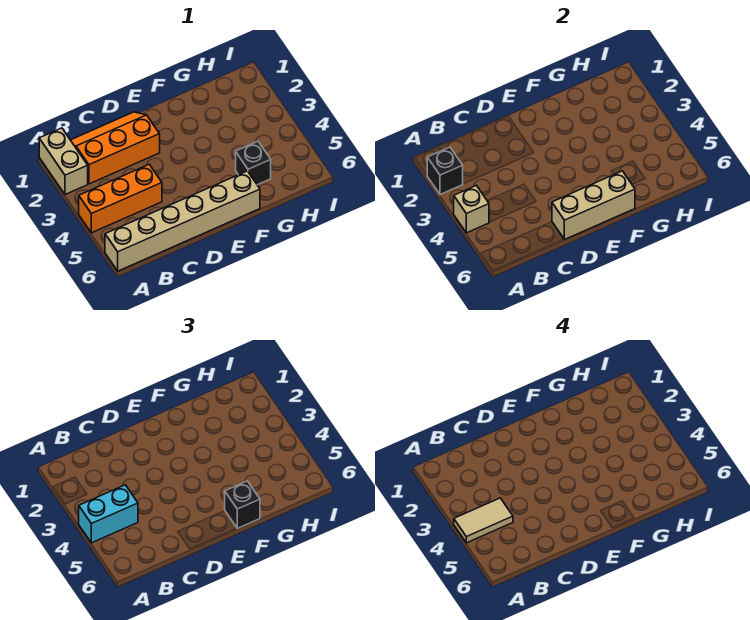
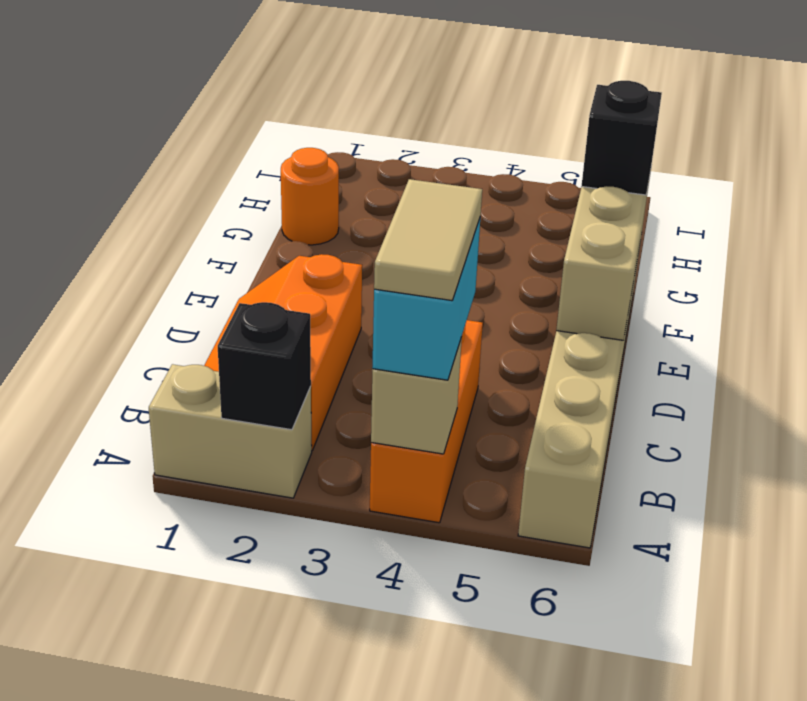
none -> orange 1x1 round brick [281,148,339,245]
black 1x1 brick [236,142,271,185] -> none

